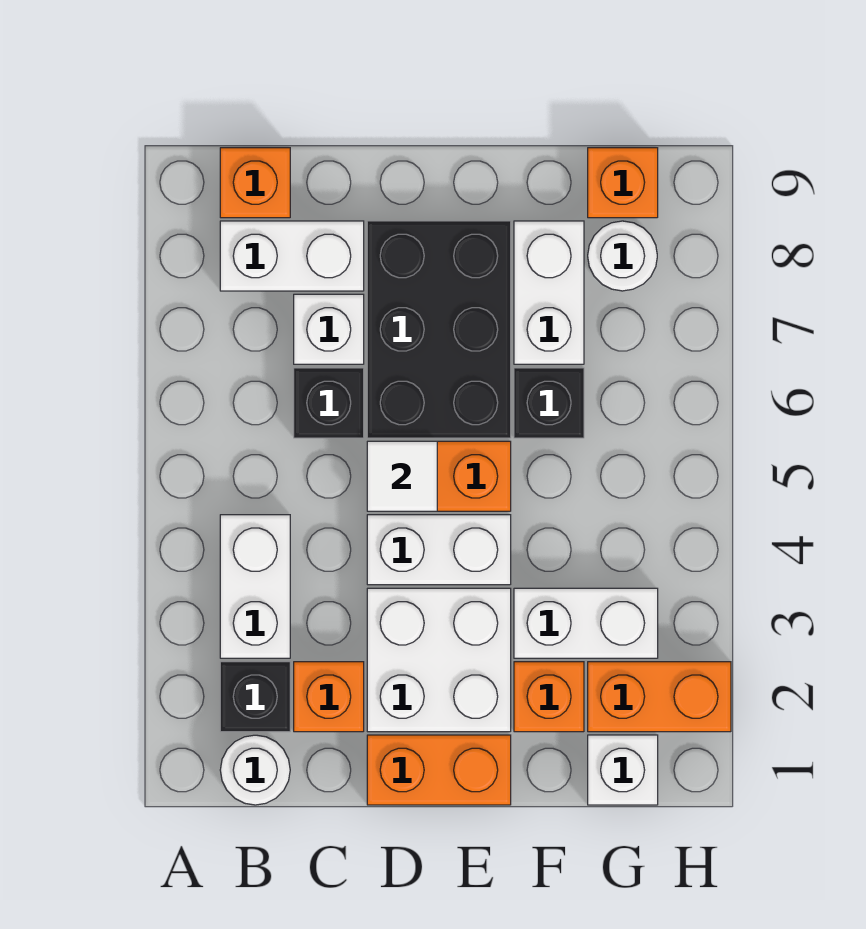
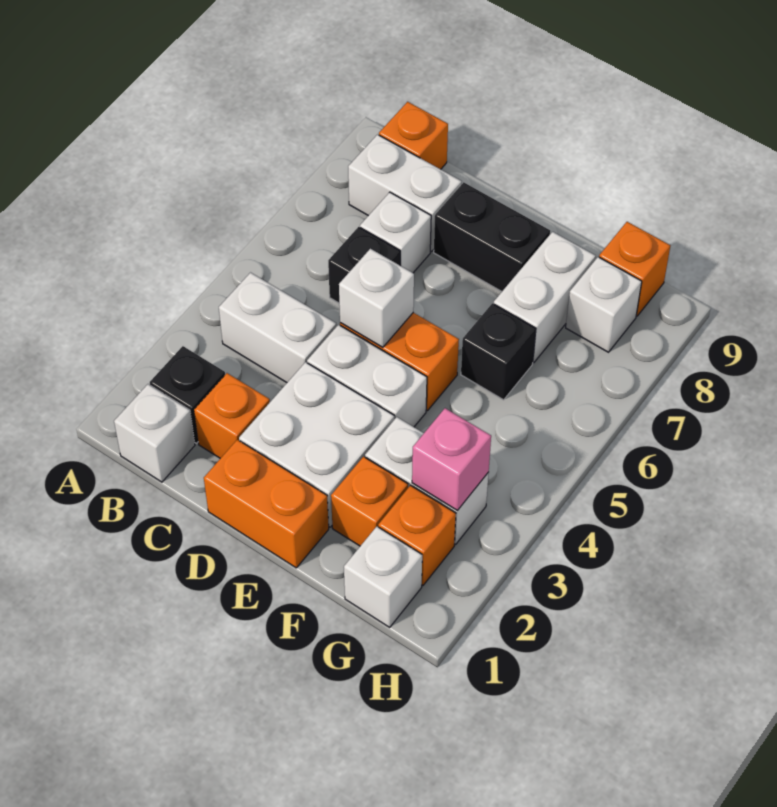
white 1x1 round brick [220,735,290,805] -> white 1x1 brick [114,384,195,482]
white 1x2 brick [220,515,290,658] -> white 1x2 brick turned to [219,273,336,382]
white 1x1 tile [367,441,437,511] -> white 1x1 brick [339,249,414,348]
black 2x3 brick [367,221,511,438] -> black 1x2 brick [434,182,550,292]
orange 1x2 brick [588,662,731,732] -> orange 1x1 brick [378,485,456,585]
none -> pink 1x1 brick [412,408,491,510]
white 1x1 round brick [588,221,657,291] -> white 1x1 brick [566,257,642,352]

